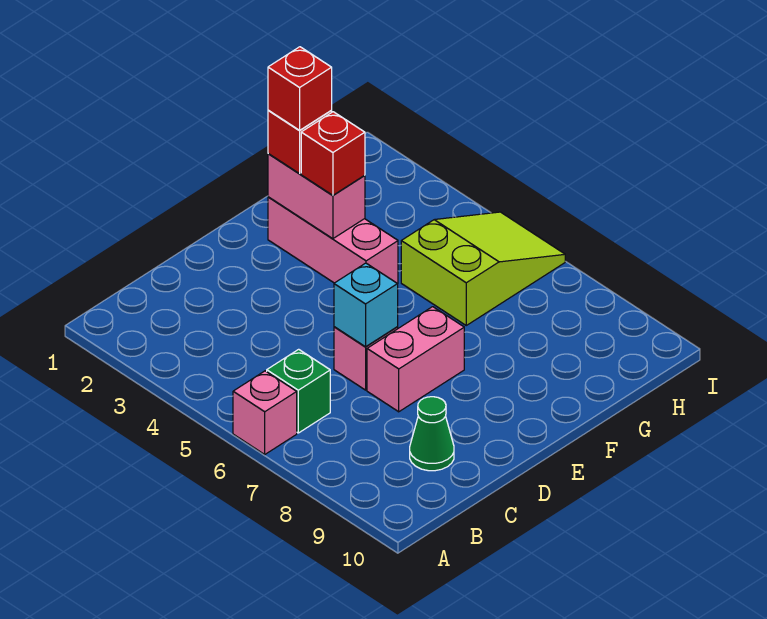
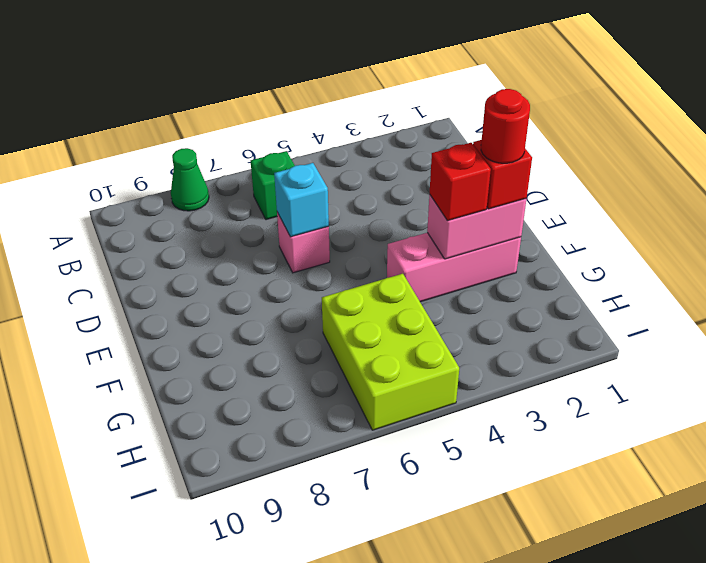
pink 1x1 brick [233,371,297,454] -> none
green 1x1 cone [410,397,454,471] -> green 1x1 cone moved to [171,148,209,211]
pink 1x2 brick [367,307,464,412] -> none
red 1x1 brick [268,47,332,130] -> red 1x1 round brick [481,89,530,163]
lime 2x3 slope [401,212,565,325] -> lime 2x3 brick [322,274,459,430]

